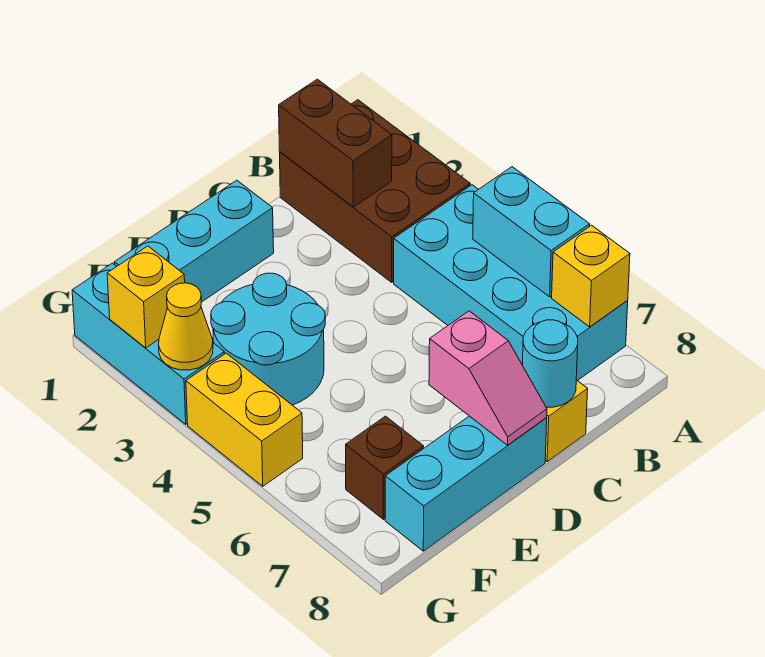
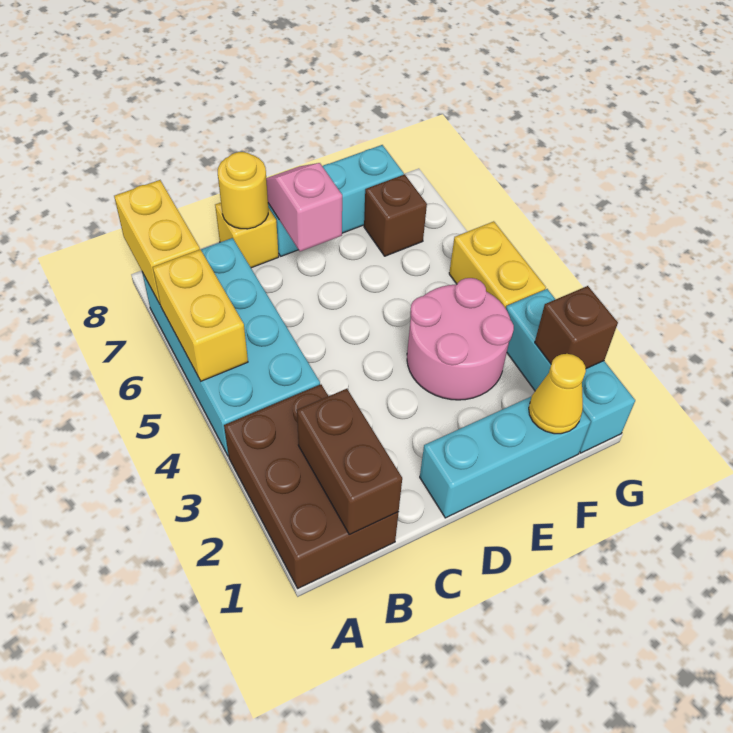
cyan 1x2 brick [473,167,590,297] -> yellow 1x2 brick [153,249,248,381]
yellow 1x1 brick [552,225,630,327] -> yellow 1x2 brick [114,180,200,304]
cyan 1x1 round brick [523,320,578,407] -> yellow 1x1 round brick [218,152,268,229]
cyan 2x2 round brick [211,273,325,405] -> pink 2x2 round brick [407,278,514,400]
yellow 1x1 brick [107,246,185,348] -> brown 1x1 brick [535,286,618,369]
yellow 1x1 cone [159,283,213,370] -> yellow 1x1 cone moved to [529,354,586,434]

